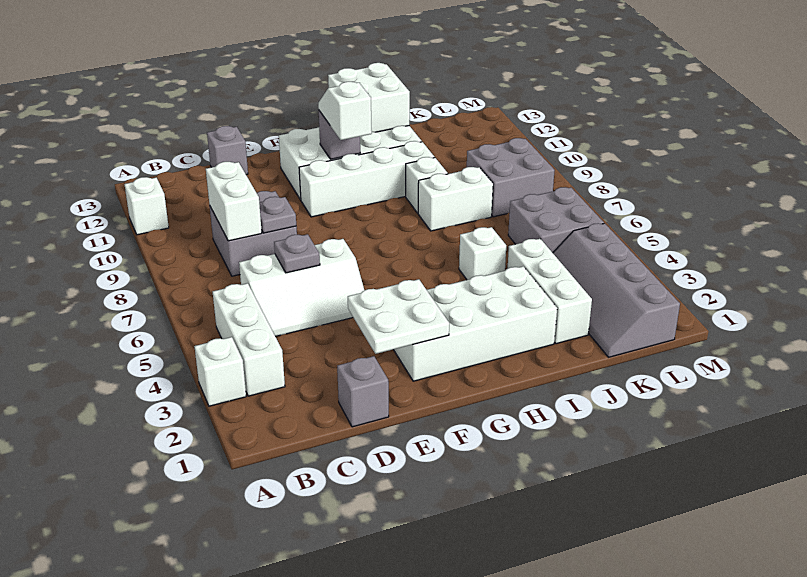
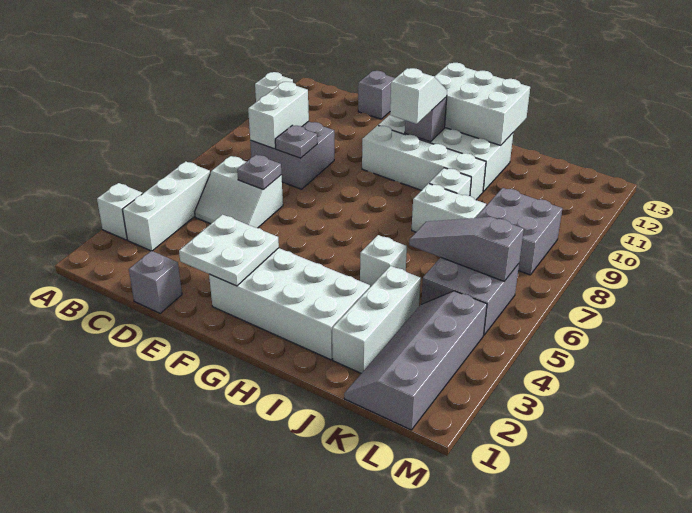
white 2x3 slope [239,239,364,336] -> white 2x2 slope [195,156,283,228]
white 2x2 brick [328,63,410,132] -> white 2x3 brick [434,63,530,145]
none -> grey 1x3 slope [409,217,524,281]

